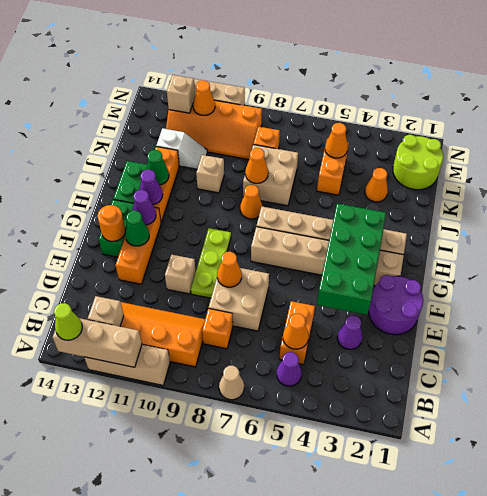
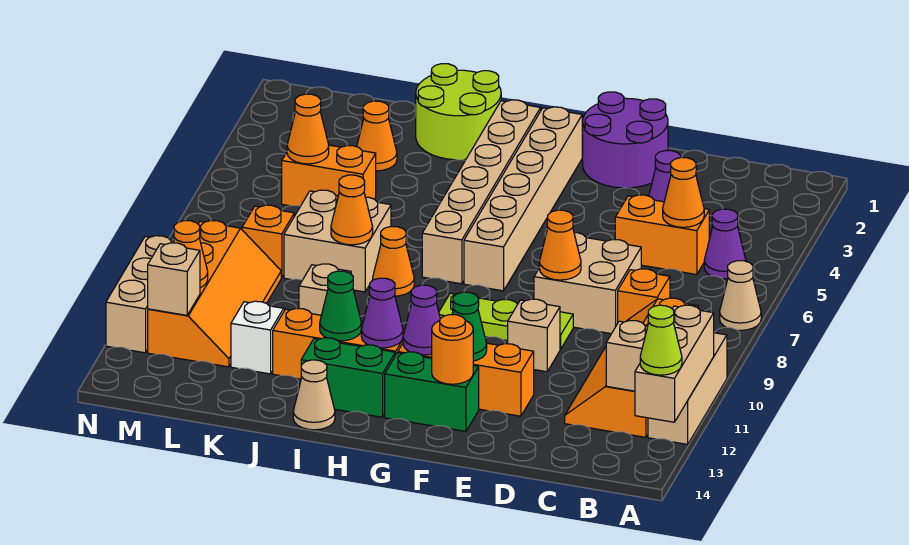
green 2x4 brick [317,204,386,315] -> none
none -> tan 1x1 cone [293,360,335,430]
lime 2x2 round brick [393,135,443,190] -> lime 2x2 round brick moved to [416,64,501,160]

